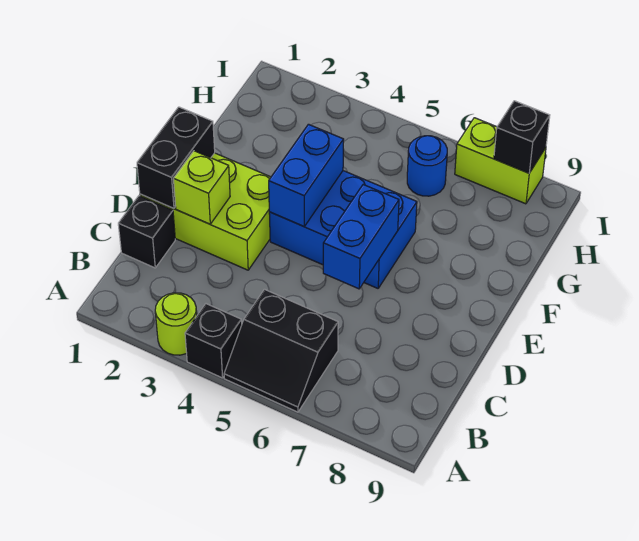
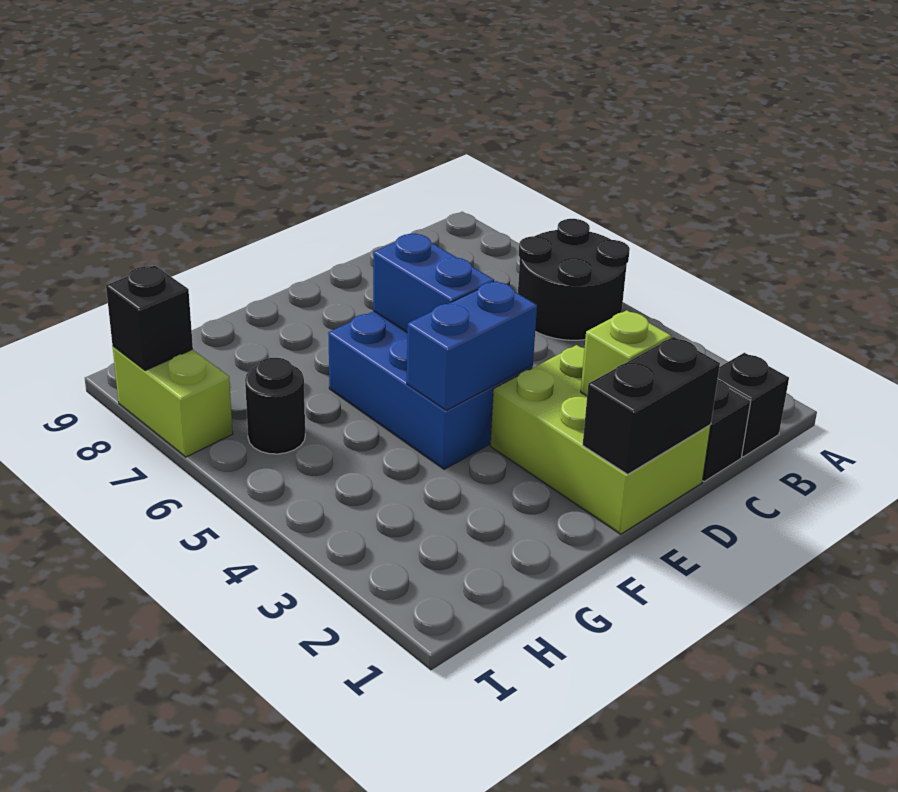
lime 1x1 round brick [155,293,197,355] -> none
black 1x1 brick [185,304,242,378] -> black 1x1 brick moved to [718,353,789,457]
black 2x2 slope [224,289,338,412] -> black 2x2 round brick [518,219,630,340]
blue 1x2 brick [323,185,399,289] -> blue 1x2 brick turned to [373,233,494,332]
blue 1x1 round brick [407,136,447,196] -> black 1x1 round brick [245,358,305,454]

